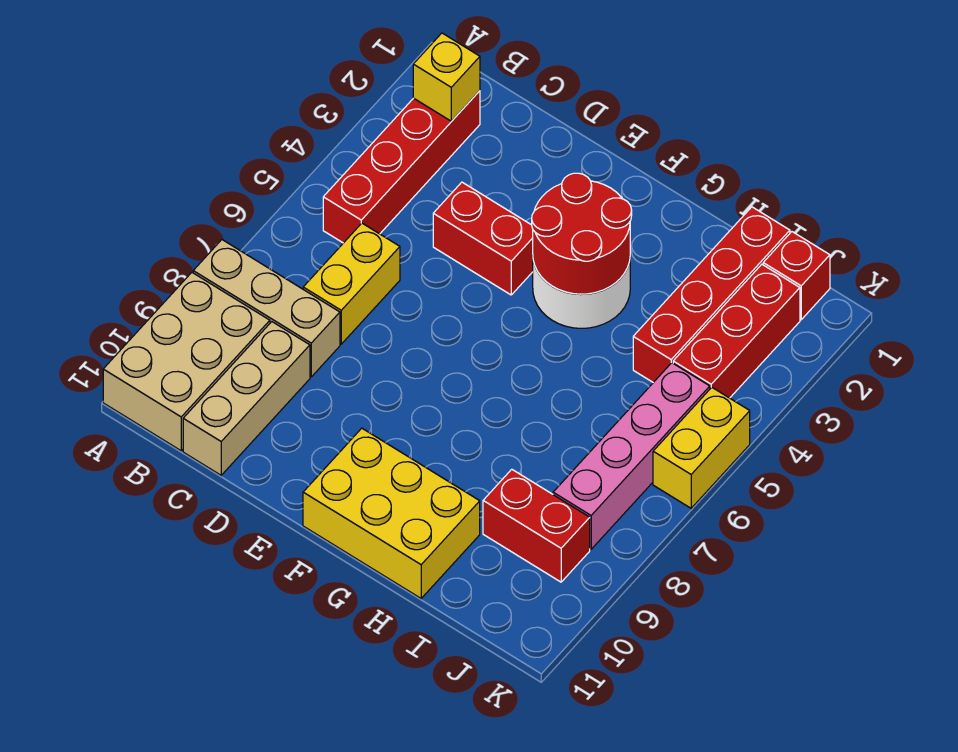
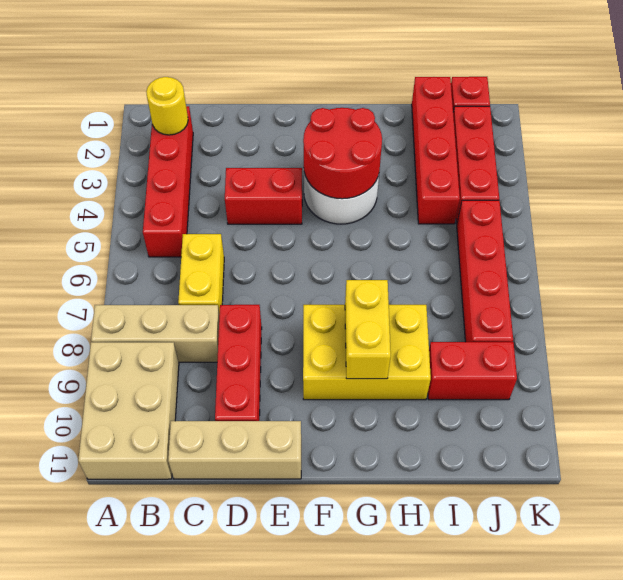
yellow 1x1 brick [413,33,480,121] -> yellow 1x1 round brick [146,77,188,135]
tan 1x3 brick [183,322,310,475] -> tan 1x3 brick turned to [168,421,301,479]
none -> red 1x3 brick [215,305,262,421]
yellow 2x3 brick [303,428,480,598] -> yellow 2x3 brick moved to [303,305,431,400]
pink 1x4 brick [553,363,710,549] -> red 1x4 brick [457,200,513,342]
yellow 1x2 brick [653,387,750,508] -> yellow 1x2 brick moved to [345,280,391,379]

